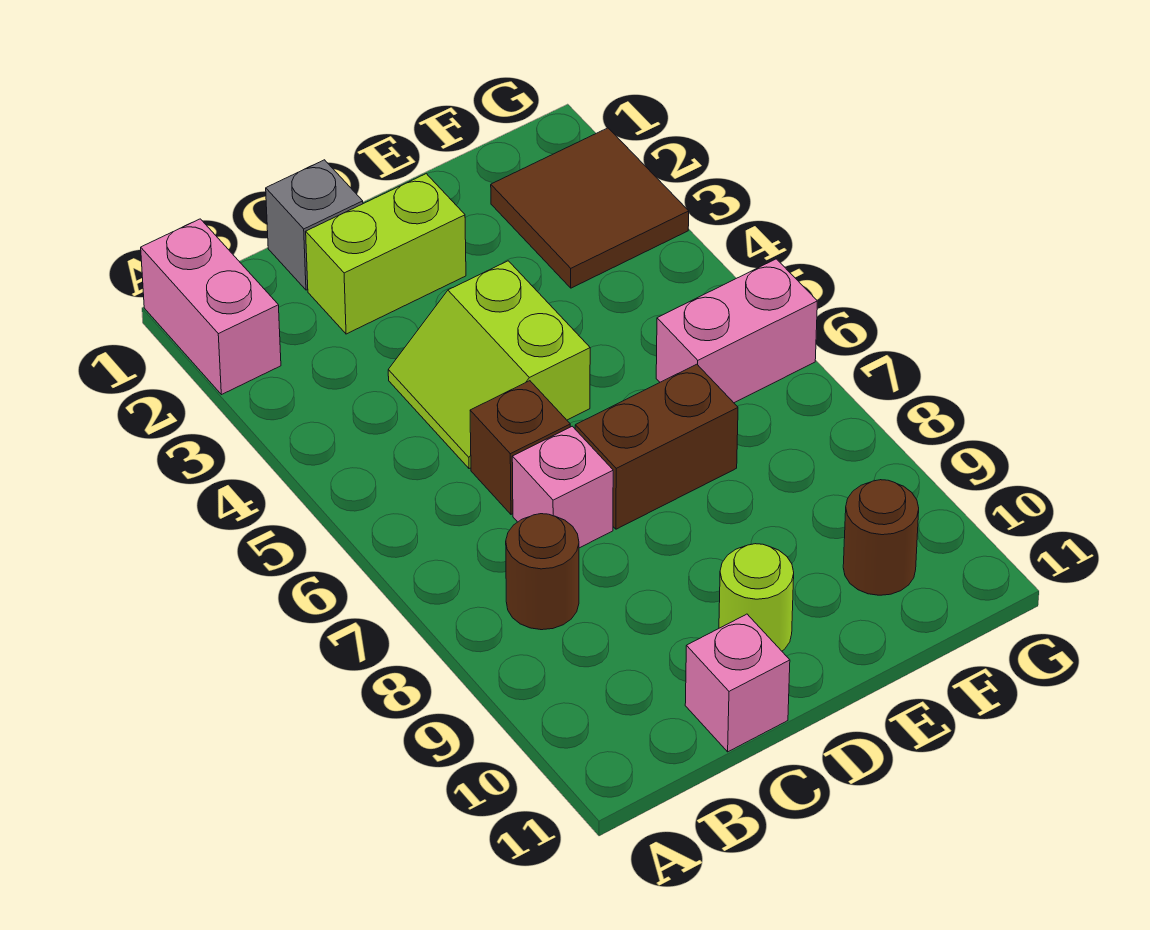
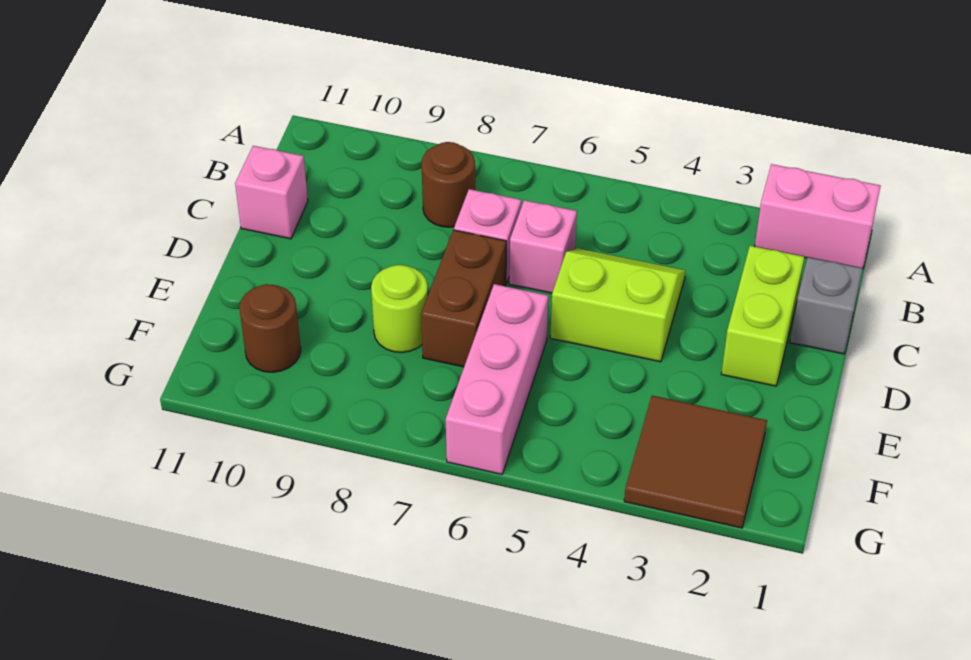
brown 1x1 brick [470,381,570,514] -> pink 1x1 brick [509,200,577,293]
lime 1x1 round brick [719,544,794,651] -> lime 1x1 round brick moved to [371,265,428,353]
pink 1x2 brick [656,259,817,403] -> pink 1x3 brick [446,284,548,474]

